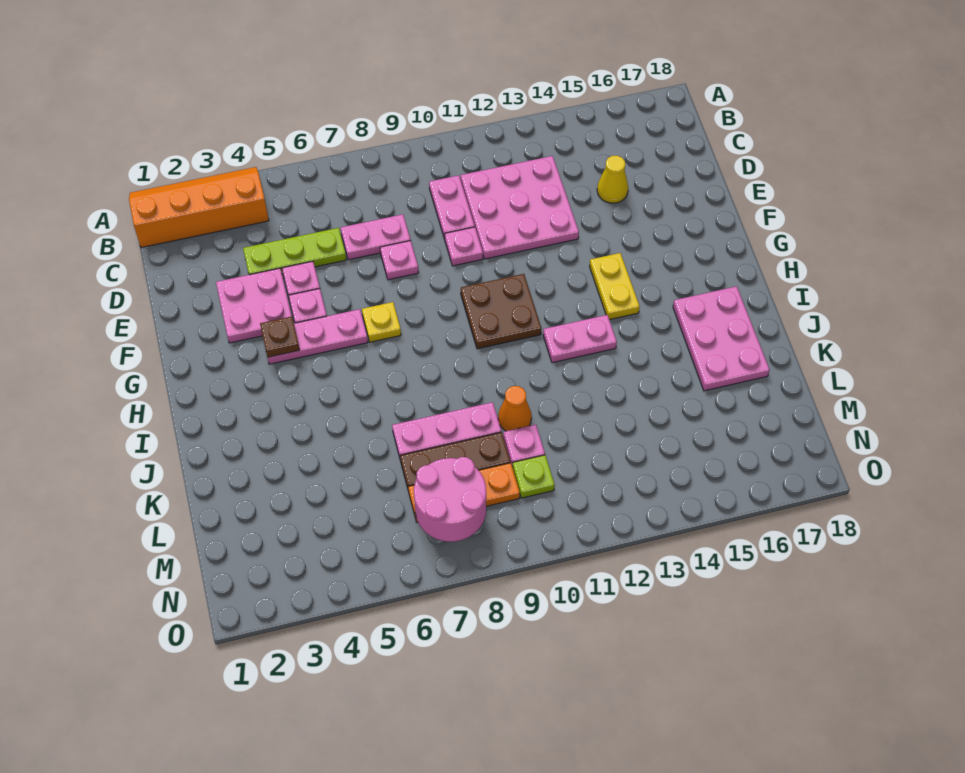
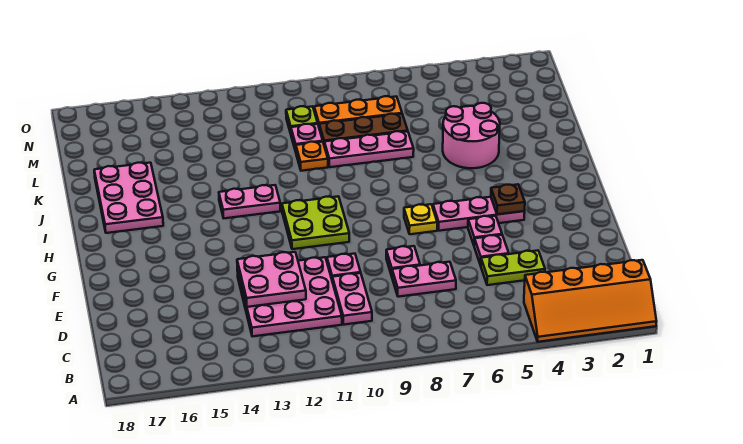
lime 1x3 plate [243,228,346,275] -> lime 1x2 plate [481,251,545,285]
yellow 1x1 cone [597,156,628,203] -> none
pink 2x2 plate [216,268,292,343] -> pink 2x2 plate moved to [237,252,306,307]
brown 2x2 plate [461,274,541,349] -> lime 2x2 plate [282,196,349,249]
yellow 1x2 plate [589,253,640,320] -> none
orange 1x1 cone [498,386,532,431] -> orange 1x1 plate [296,142,328,171]
pink 2x2 round brick [414,457,486,542] -> pink 2x2 round brick moved to [443,103,500,168]

